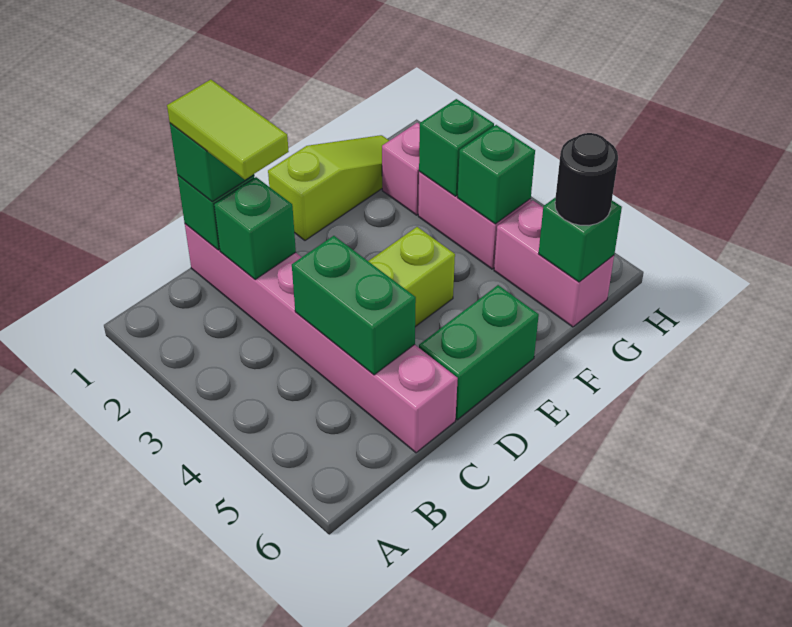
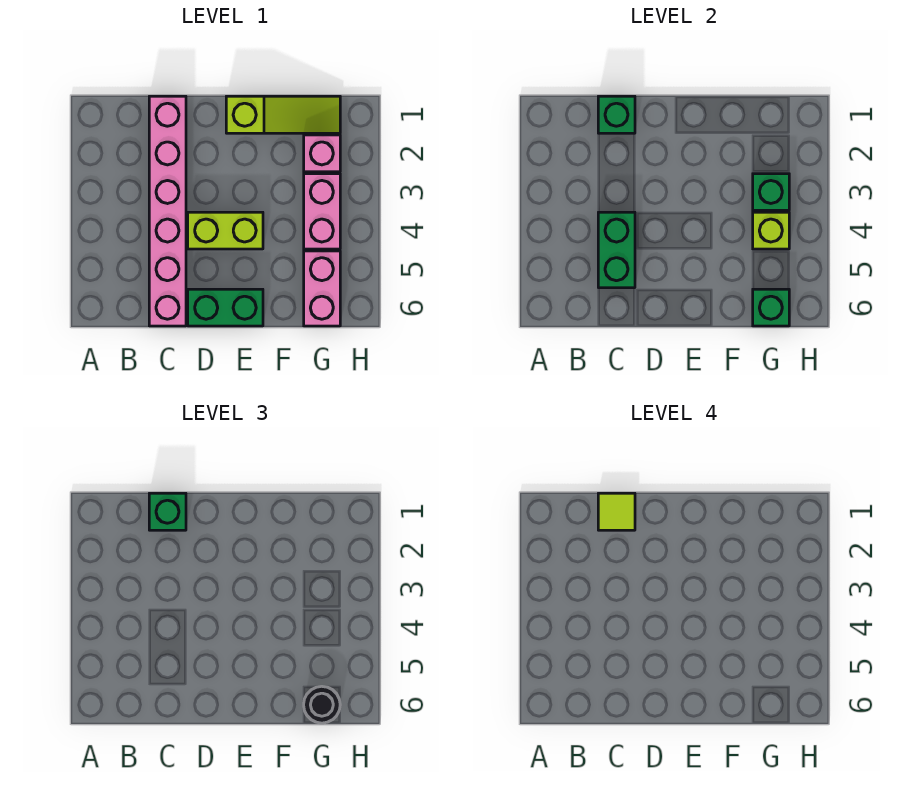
lime 1x2 tile [167,80,289,179] -> lime 1x1 tile [598,493,635,530]
green 1x1 brick [214,177,296,279] -> none
green 1x1 brick [458,125,535,224] -> lime 1x1 brick [753,212,789,249]

